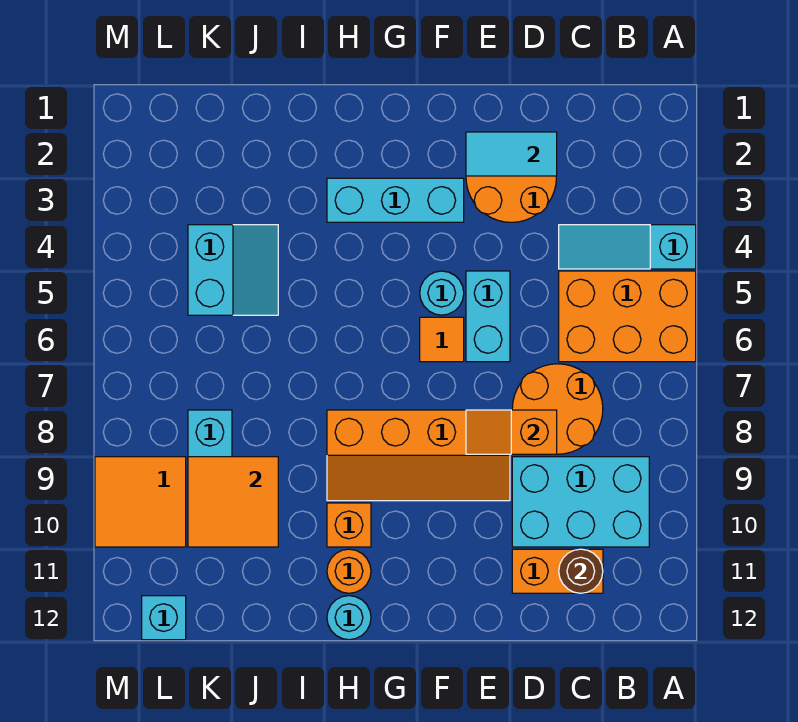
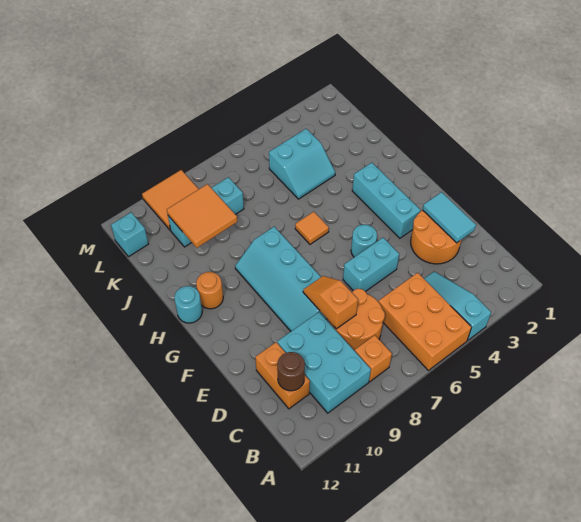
orange 2x4 slope [327,410,510,501] -> cyan 2x4 slope [235,227,327,331]
orange 1x1 tile [420,317,464,362] -> orange 1x1 tile moved to [295,212,329,244]
orange 1x1 brick [327,503,371,547] -> orange 1x1 brick moved to [355,335,392,382]

